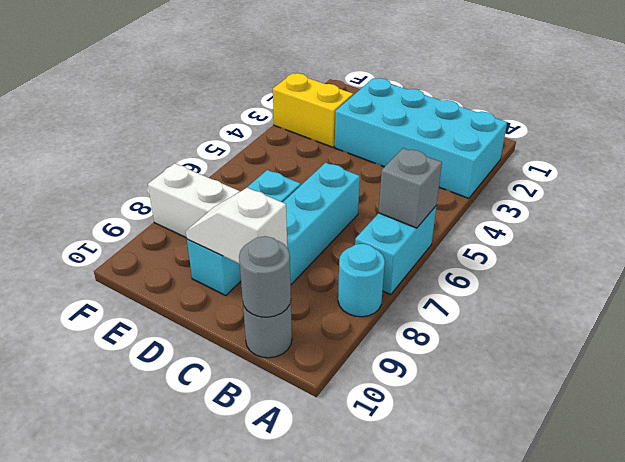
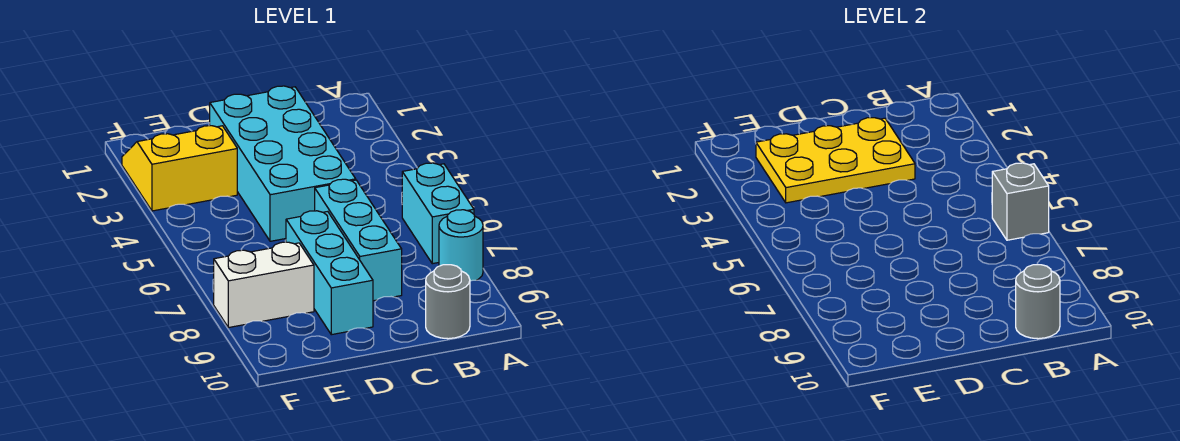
cyan 2x4 brick [335,78,507,198] -> cyan 2x4 brick turned to [210,86,356,241]
none -> yellow 2x3 plate [756,118,915,203]
white 1x2 slope [186,188,287,264] -> none

